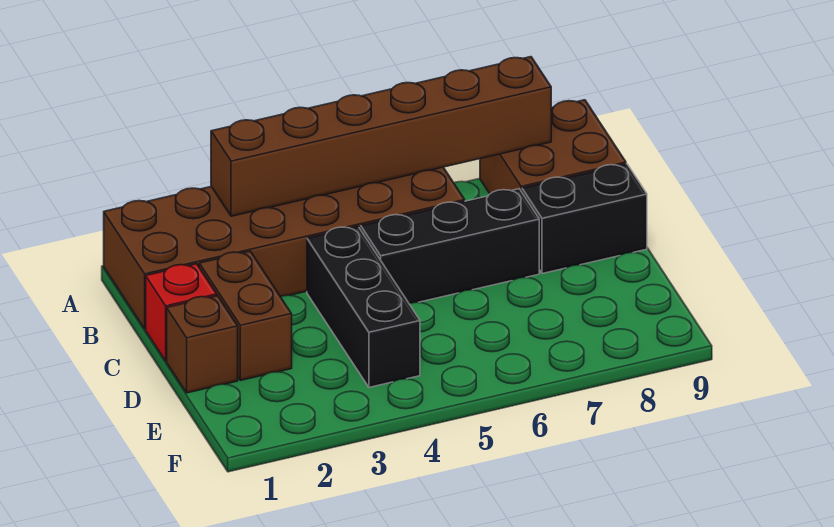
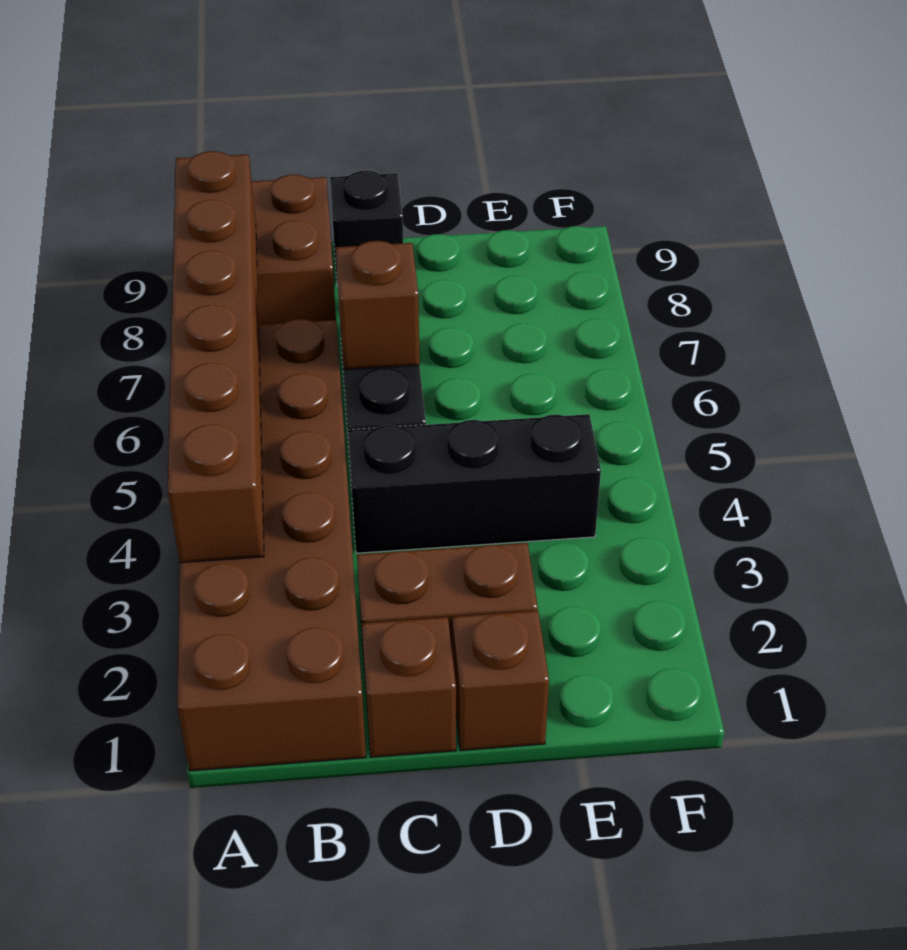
red 1x1 brick [146,264,217,361] -> brown 1x1 brick [362,617,456,757]
none -> brown 1x1 brick [336,241,420,370]
black 1x2 brick [522,164,647,274] -> black 1x1 brick [330,171,403,286]

